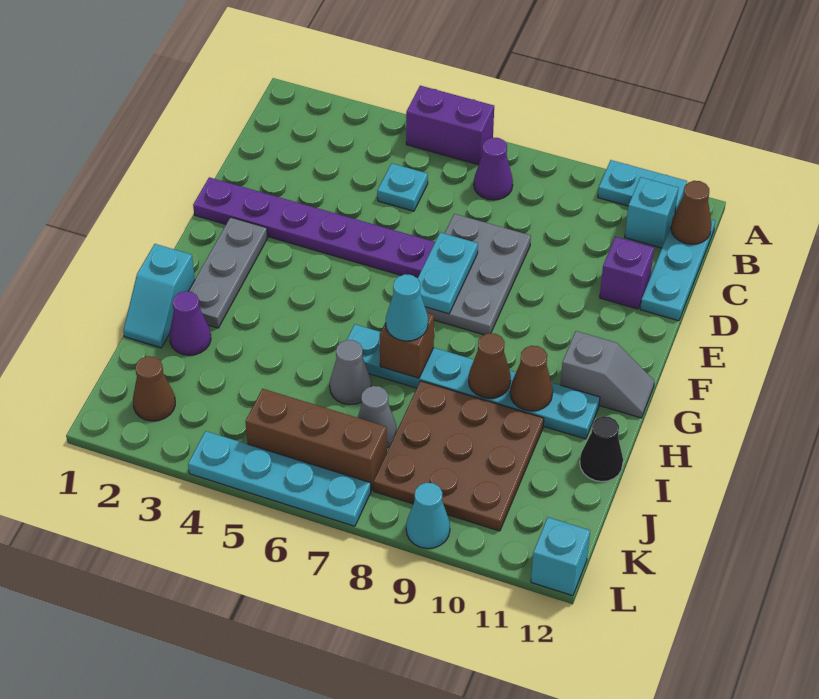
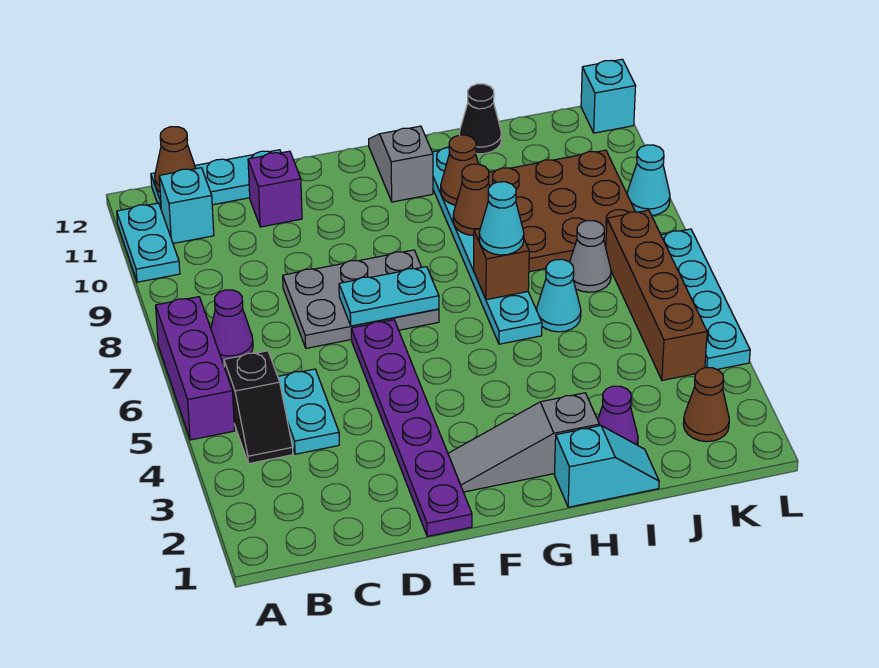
purple 1x2 brick [406,86,494,165] -> purple 1x3 brick [156,297,235,440]
none -> black 1x2 slope [224,351,293,464]
cyan 1x1 plate [377,163,428,211] -> cyan 1x2 plate [278,369,339,454]
grey 1x3 plate [188,217,268,328] -> grey 1x3 slope [448,393,599,492]
grey 1x1 cone [330,340,371,405] -> cyan 1x1 cone [537,259,581,332]
brown 1x3 brick [245,389,387,491] -> brown 1x4 brick [606,210,707,380]

